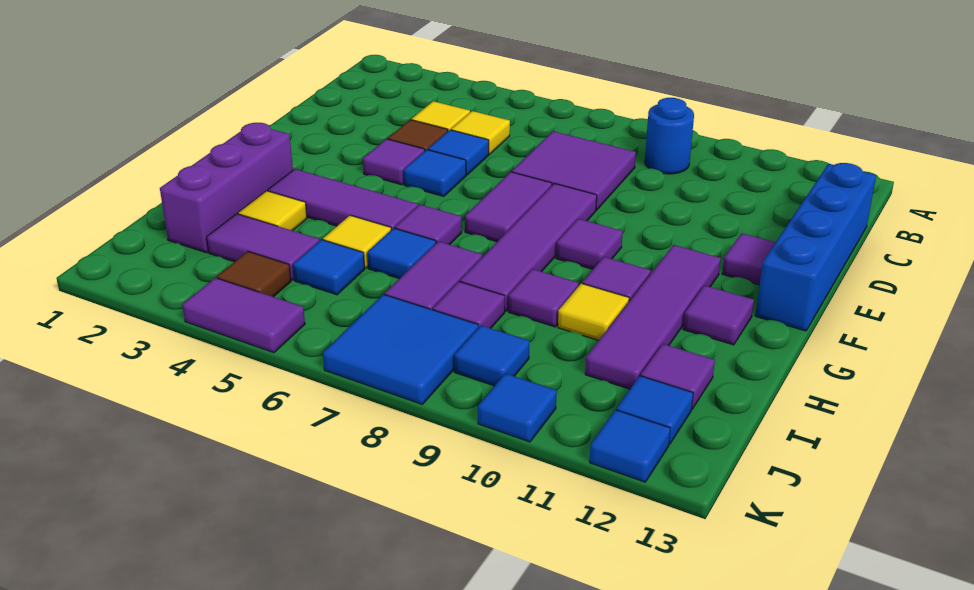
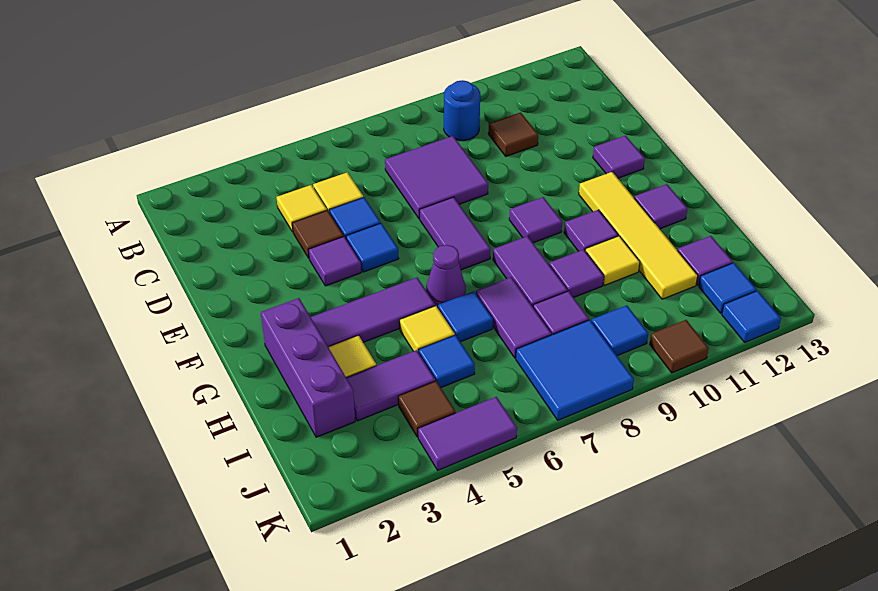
none -> brown 1x1 tile [488,112,538,156]
blue 1x4 brick [755,163,876,331] -> none
purple 1x4 tile [460,184,597,312] -> purple 1x2 tile [493,236,568,307]
purple 1x4 tile [585,245,721,389] -> yellow 1x4 tile [579,172,698,299]
purple 1x1 tile [395,204,462,245] -> purple 1x1 cone [426,245,466,308]
blue 1x1 tile [478,373,557,442] -> brown 1x1 tile [650,320,709,373]

